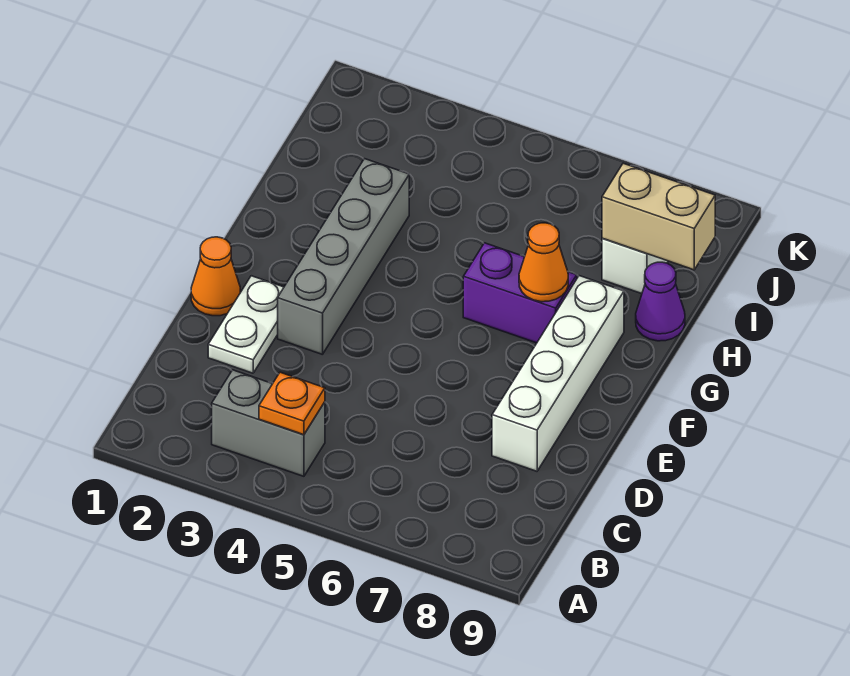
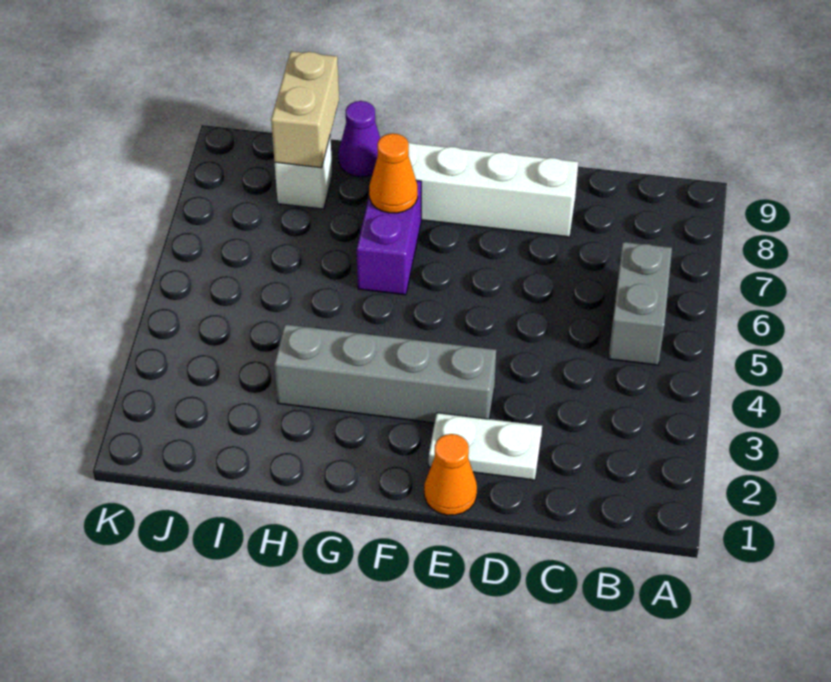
grey 1x2 brick [212,370,325,476] -> grey 1x2 brick moved to [608,242,672,365]
orange 1x1 plate [259,372,325,435] -> none

